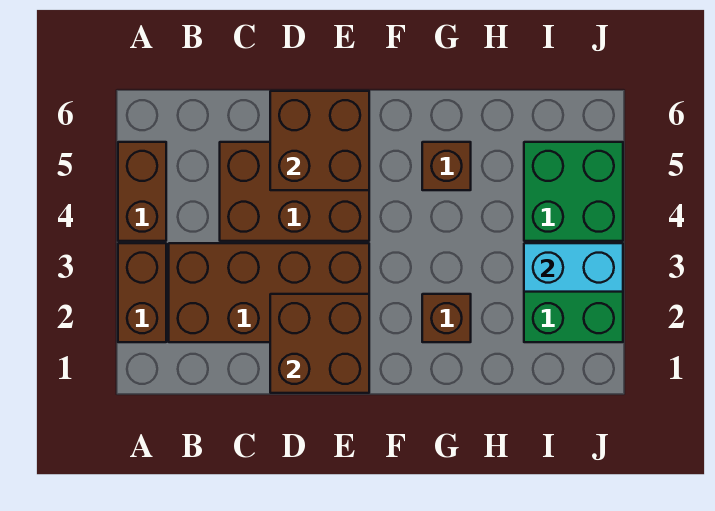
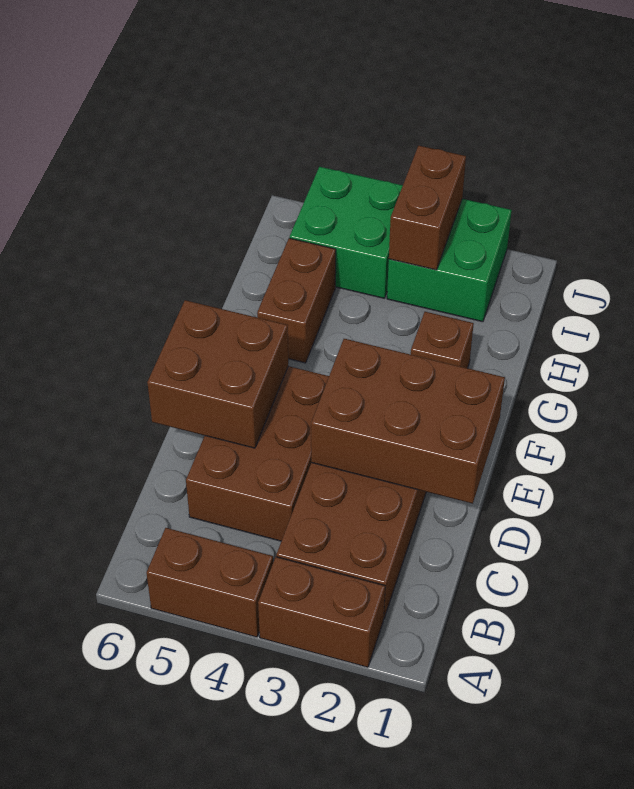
brown 2x2 brick [270,294,369,393] -> brown 2x3 brick [311,339,505,504]
brown 1x1 brick [422,142,471,190] -> brown 1x2 brick [257,238,336,363]
cyan 1x2 brick [524,243,623,292] -> brown 1x2 brick [389,146,466,270]

